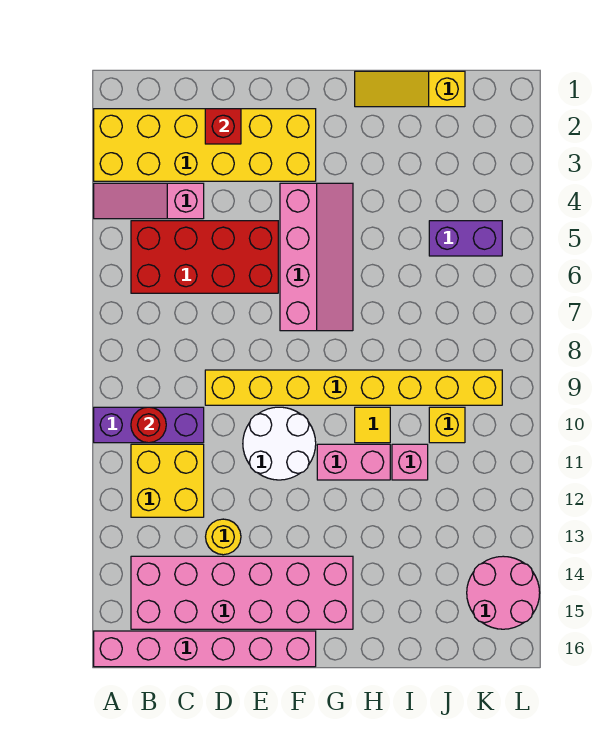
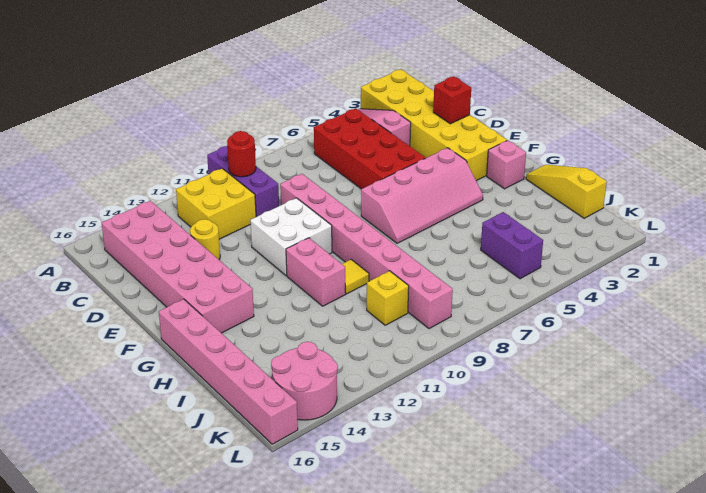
pink 1x6 brick [94,631,316,667] -> pink 1x6 brick moved to [159,299,298,444]
yellow 1x8 brick [205,370,502,405] -> pink 1x8 brick [280,174,453,329]
white 2x2 round brick [243,407,316,480] -> white 2x2 brick [250,198,332,276]
pink 1x1 brick [392,444,428,480] -> pink 1x1 brick moved to [487,140,526,189]

